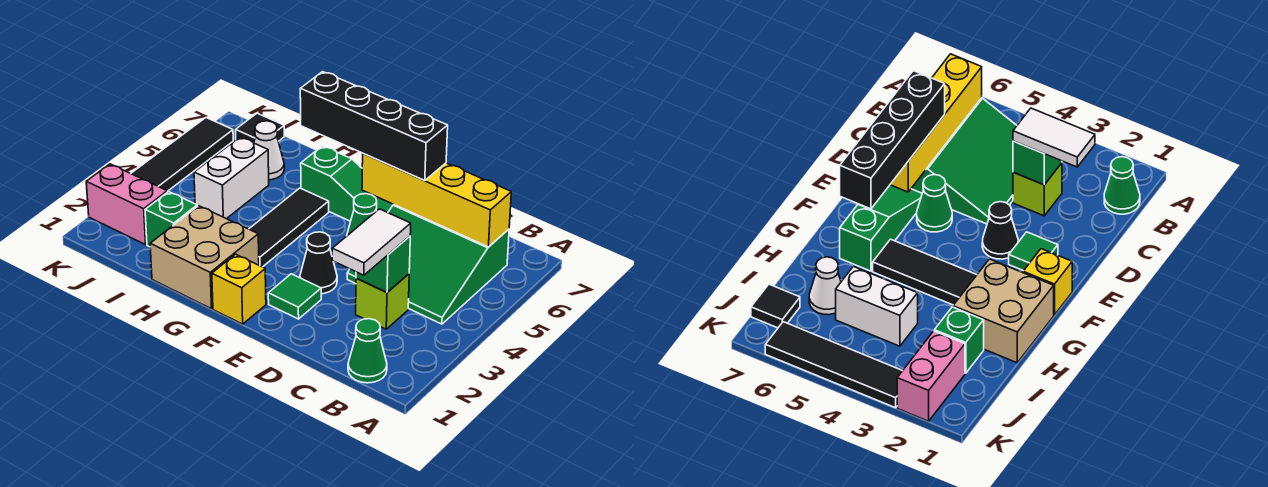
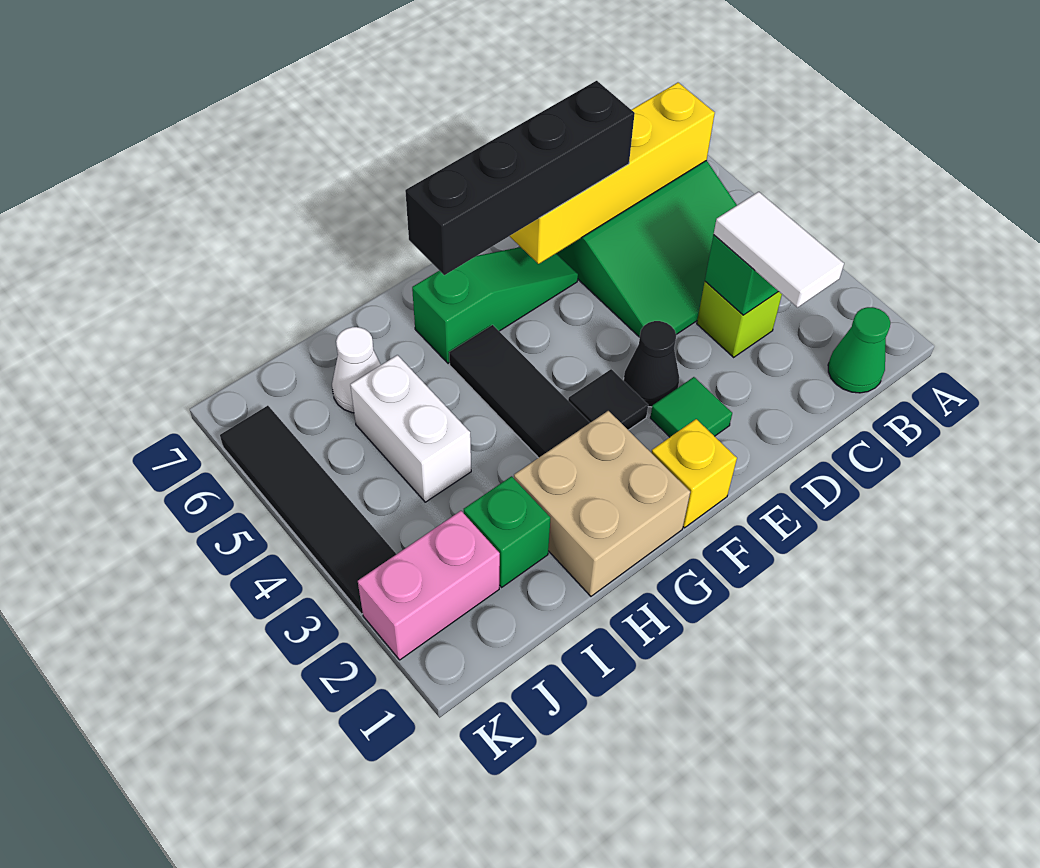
green 1x1 cone [347,194,377,236] -> none
black 1x1 tile [236,113,284,143] -> black 1x1 tile moved to [568,369,648,430]

